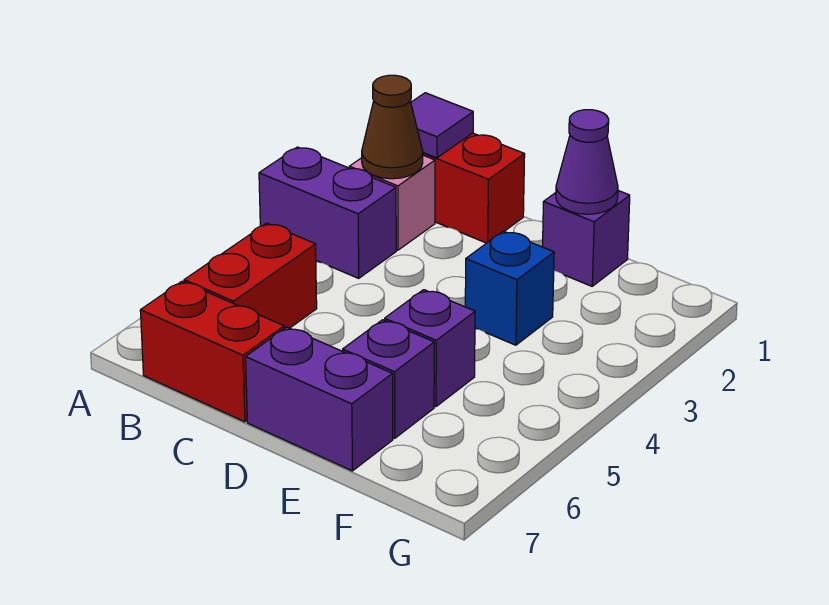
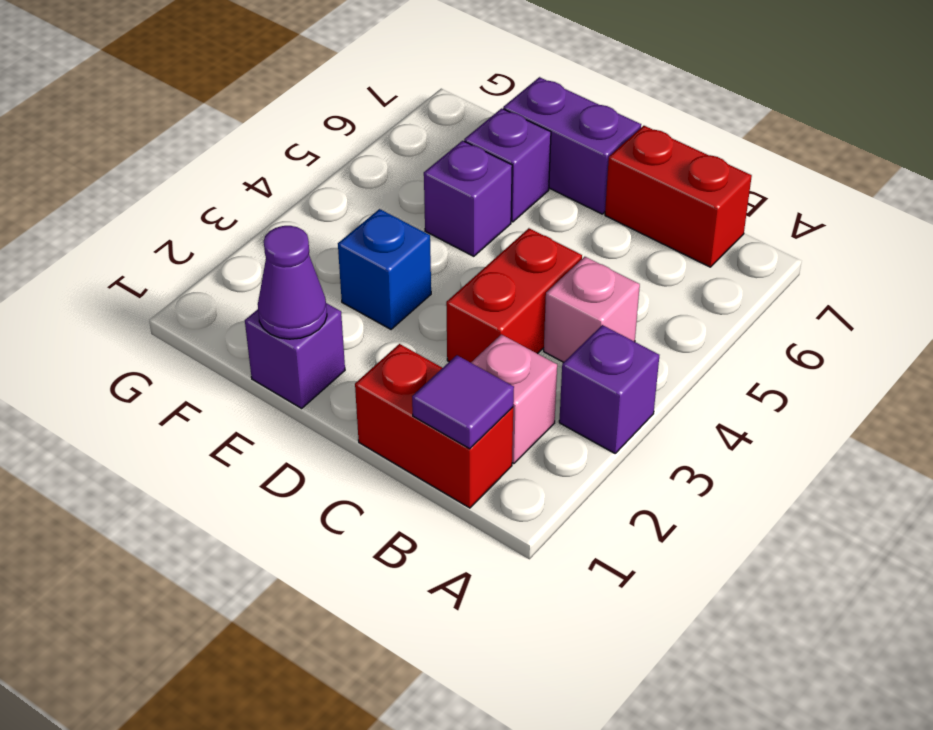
purple 1x2 brick [259,147,396,278] -> purple 1x1 brick [559,325,659,453]
brown 1x1 cone [362,75,423,179] -> none
none -> pink 1x1 brick [544,257,640,362]
red 1x2 brick [184,223,317,329] -> red 1x2 brick moved to [446,228,582,363]

